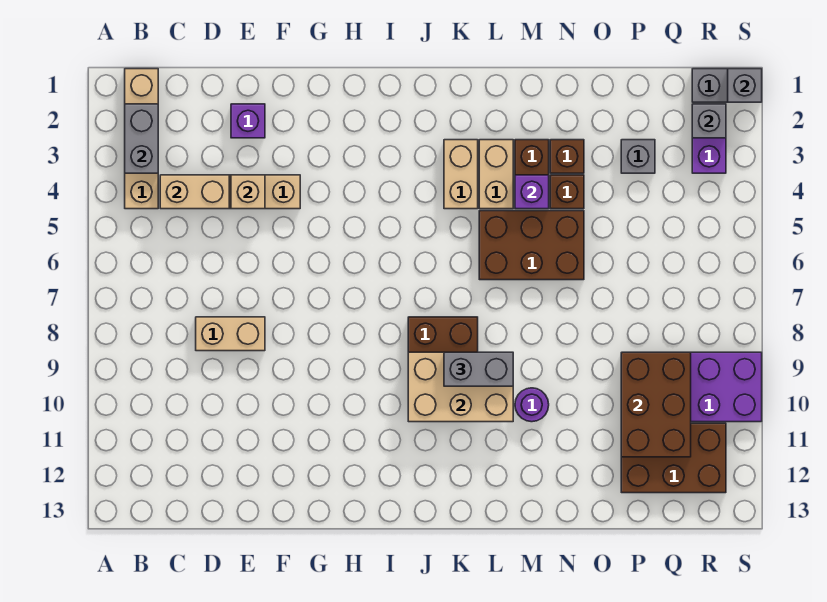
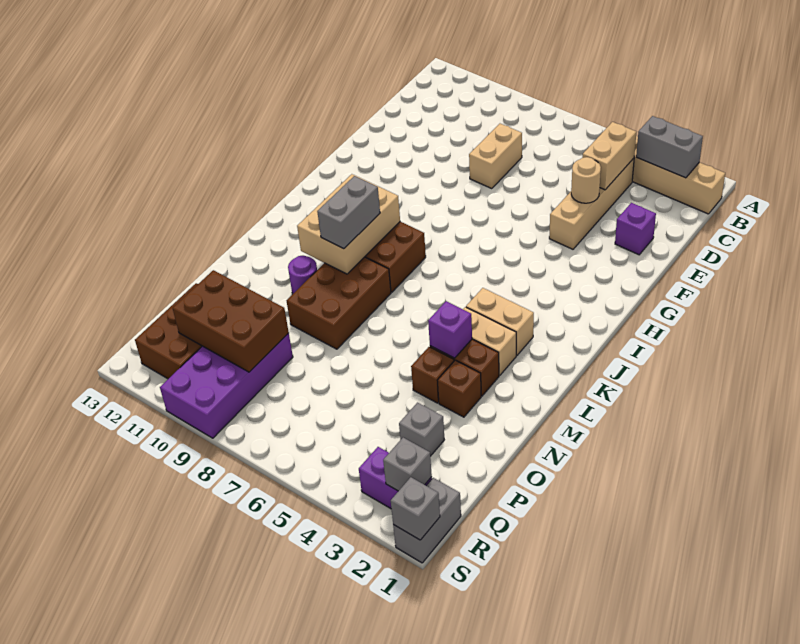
tan 1x1 brick [231,175,265,209] -> tan 1x1 round brick [571,157,601,203]
brown 2x3 brick [479,211,584,280] -> brown 2x3 brick moved to [287,257,391,349]

